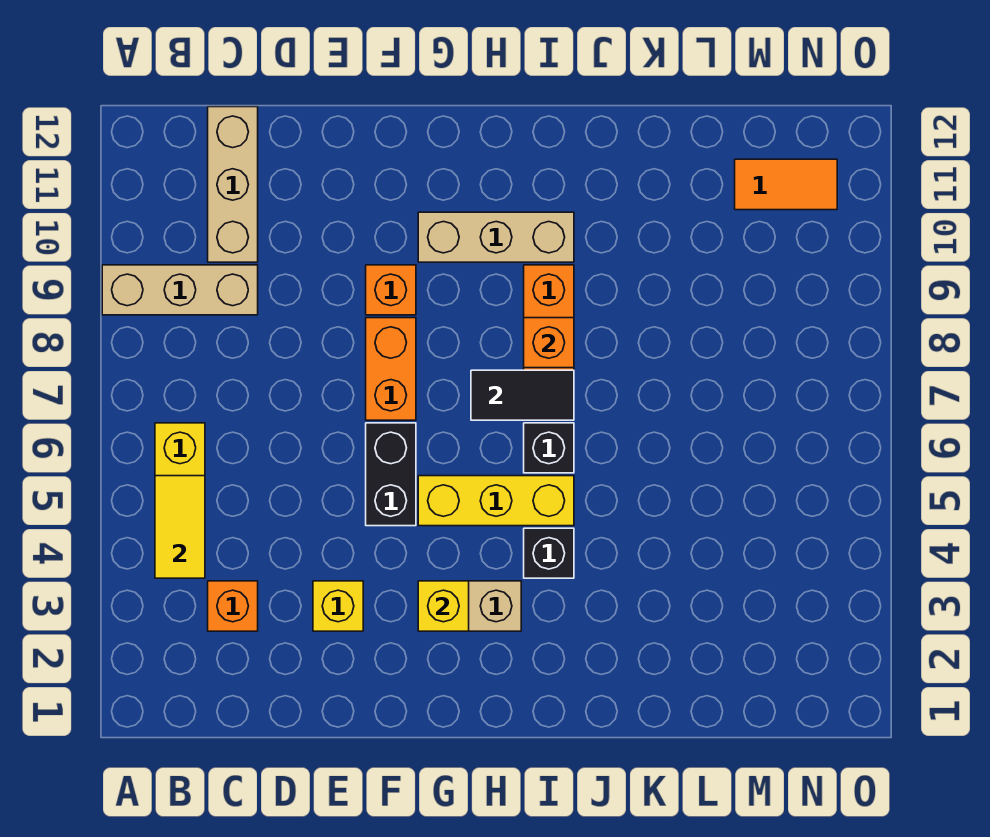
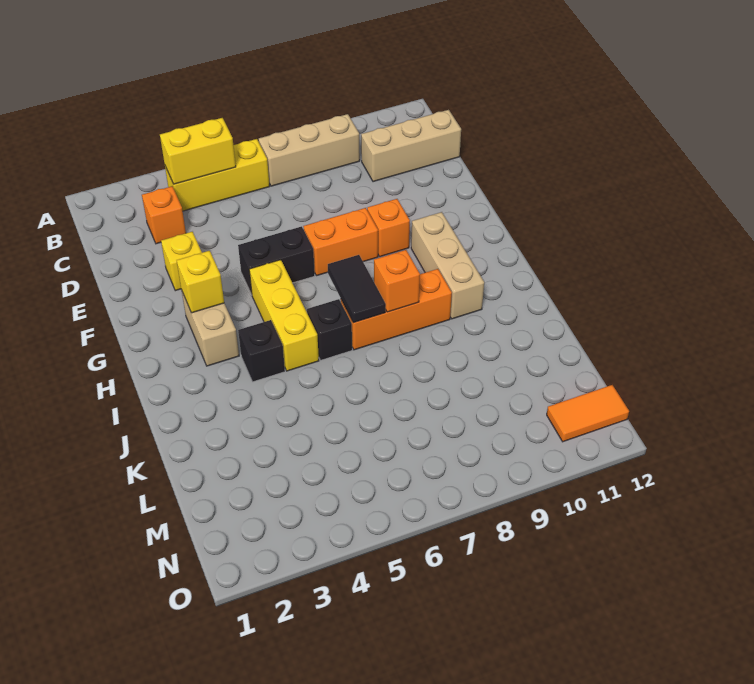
tan 1x3 brick [102,265,258,315] -> tan 1x3 brick turned to [259,114,360,186]
yellow 1x2 tile [155,476,205,578] -> yellow 1x2 brick [160,118,236,184]
orange 1x2 tile [735,159,837,210] -> orange 1x2 tile turned to [547,385,629,442]

